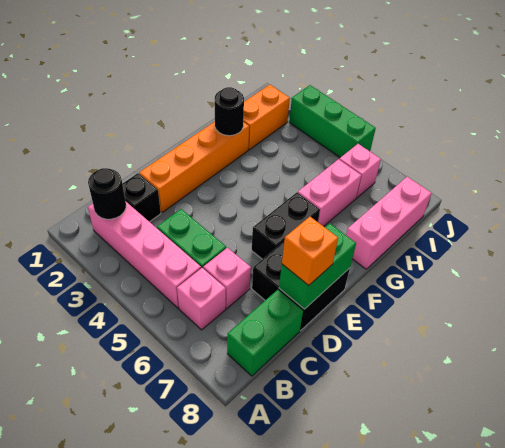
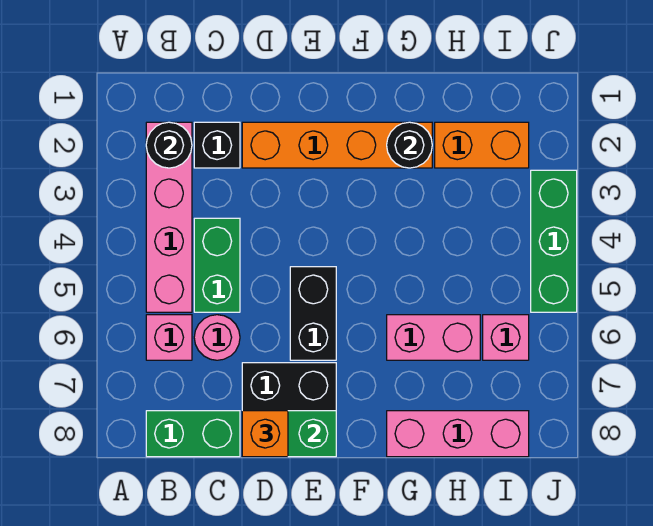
pink 1x1 brick [203,248,251,308] -> pink 1x1 round brick [194,315,240,360]
black 1x2 brick [252,193,320,259] -> black 1x2 brick turned to [290,267,336,360]

